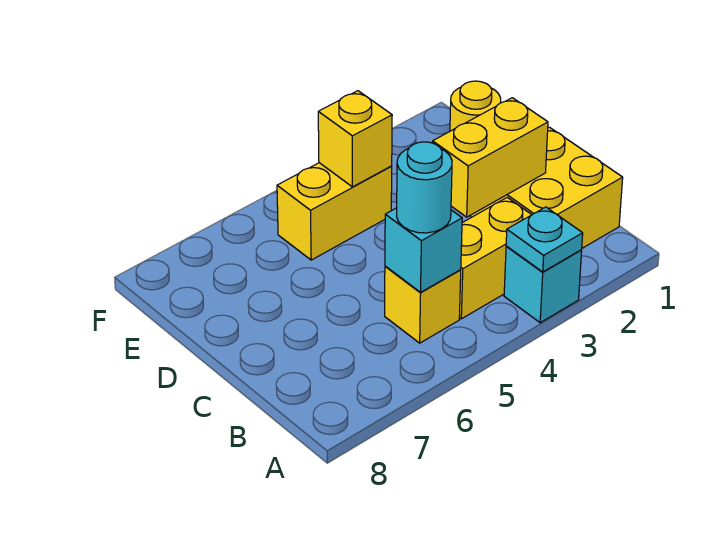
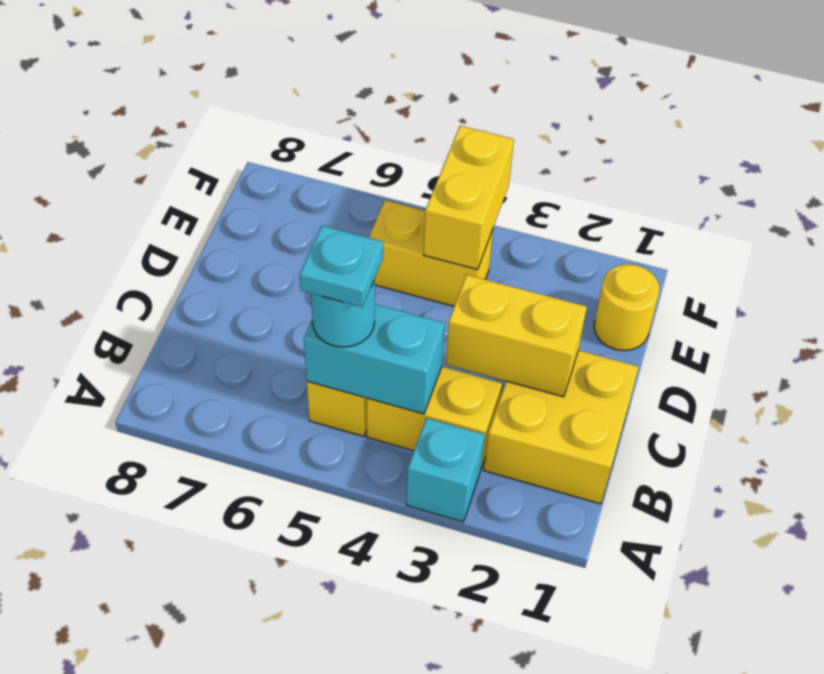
cyan 1x1 plate [506,207,583,272] -> cyan 1x1 plate moved to [299,226,383,307]
cyan 1x1 brick [385,208,462,292] -> cyan 1x2 brick [304,304,445,414]
yellow 1x1 brick [318,91,392,187] -> yellow 1x2 brick [424,126,514,269]

